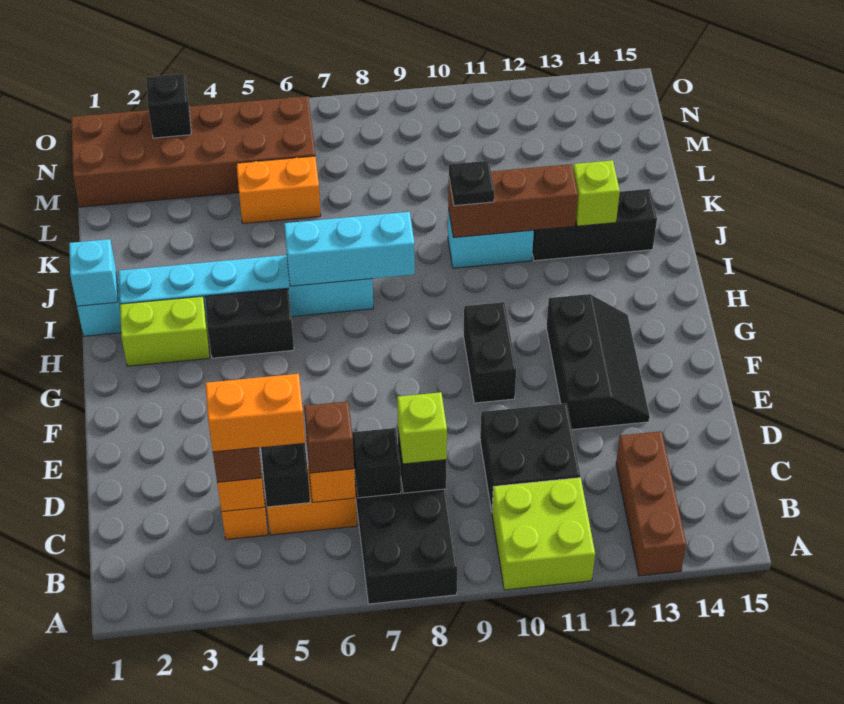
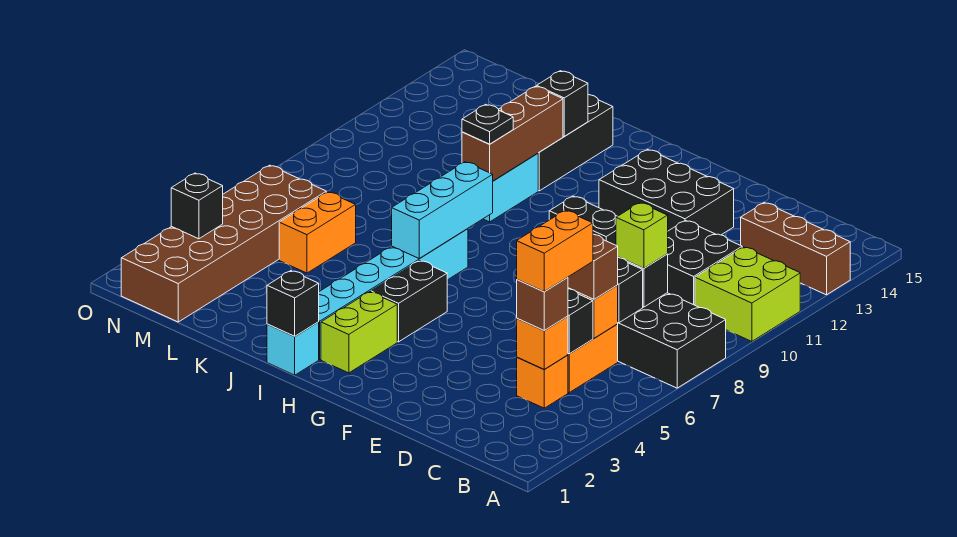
black 2x3 slope [546,294,650,430] -> black 2x3 brick [599,149,734,235]
cyan 1x1 brick [69,239,118,306] -> black 1x1 brick [267,271,319,336]
lime 1x1 brick [573,160,620,226] -> black 1x1 brick [537,71,588,136]

